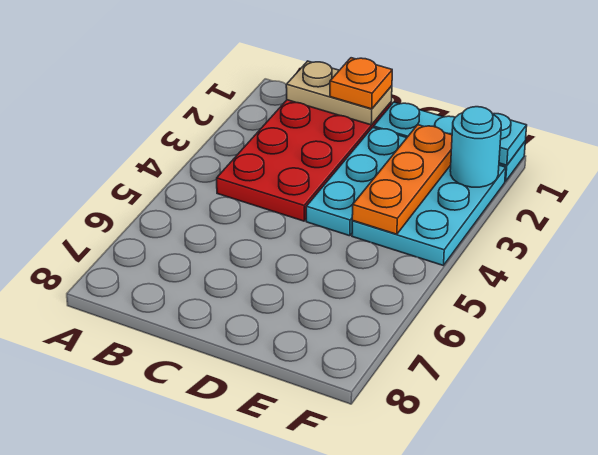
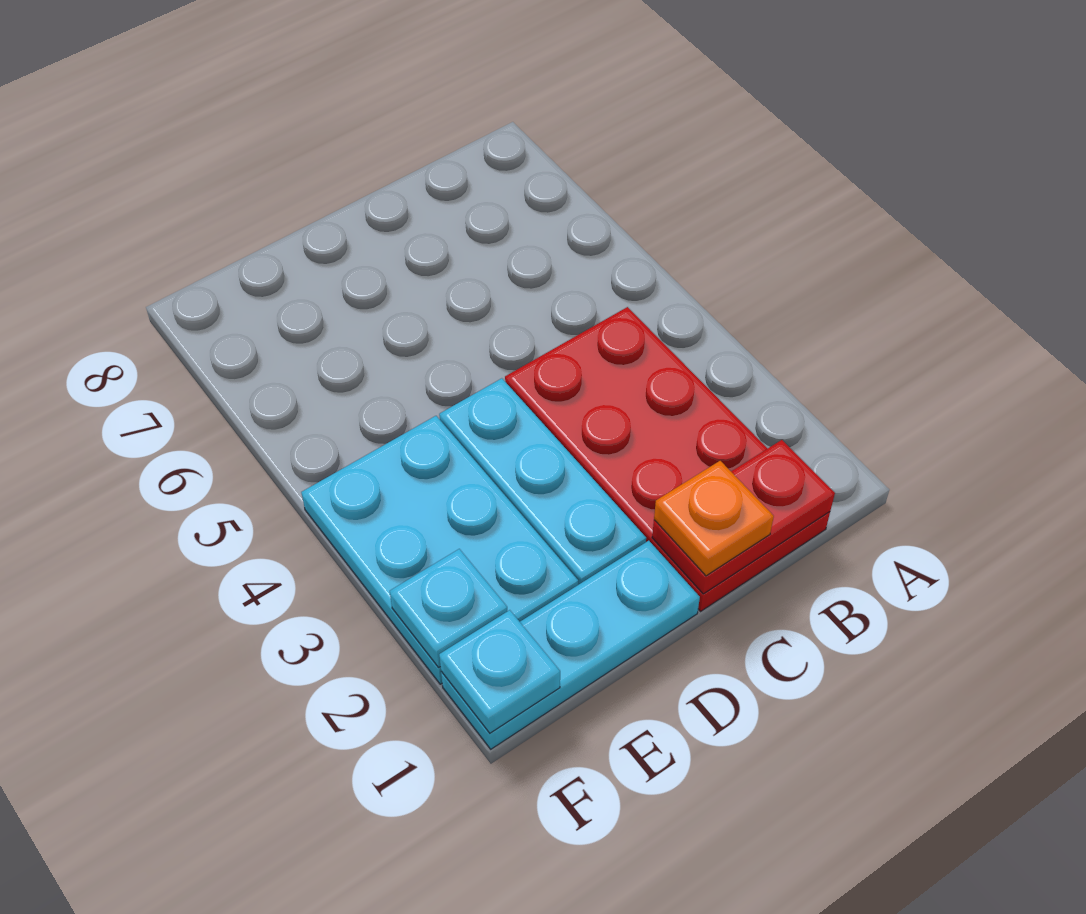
tan 1x2 plate [286,61,392,125] -> red 1x2 plate [652,440,835,594]
orange 1x3 plate [352,125,452,234] -> none
cyan 1x1 round brick [450,107,501,187] -> cyan 1x1 plate [390,549,507,668]

